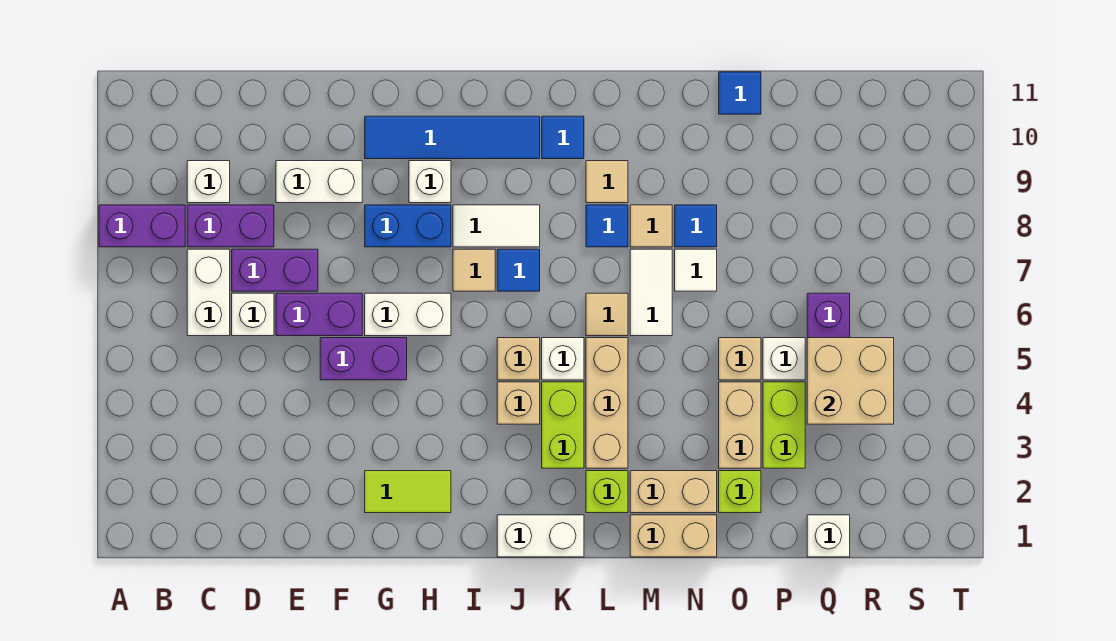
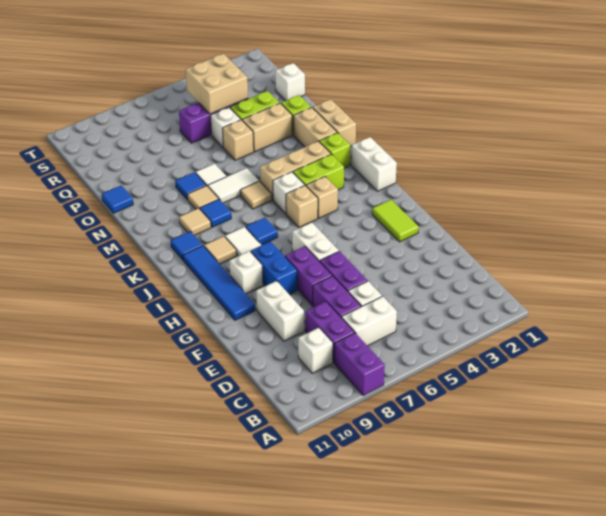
purple 1x2 brick [320,338,407,380] -> purple 1x2 brick moved to [285,246,332,305]
tan 1x1 tile [453,249,495,291] -> tan 1x1 tile moved to [204,236,237,264]

